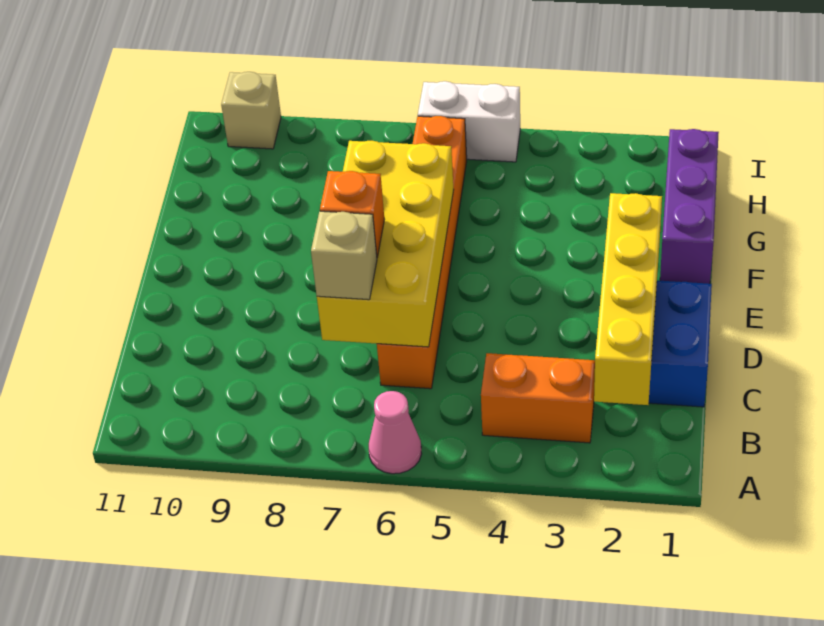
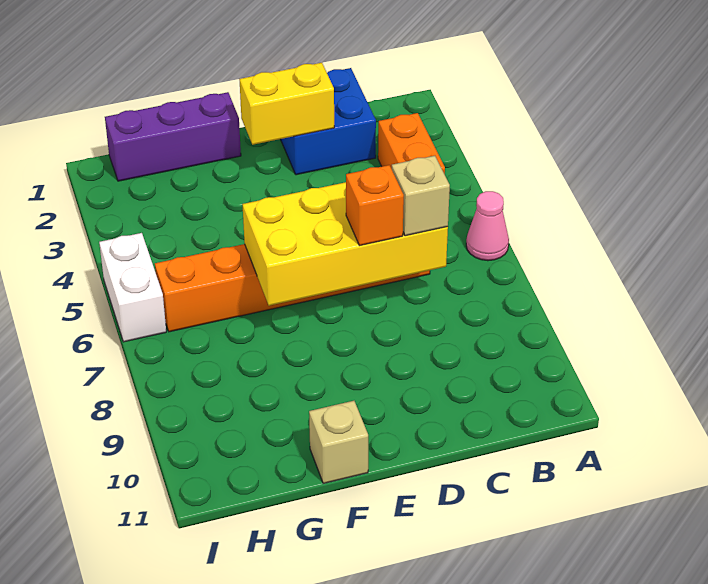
yellow 1x4 brick [594,193,662,405] -> yellow 1x2 brick [239,63,334,145]
tan 1x1 brick [221,72,281,149] -> tan 1x1 brick moved to [309,401,368,483]

